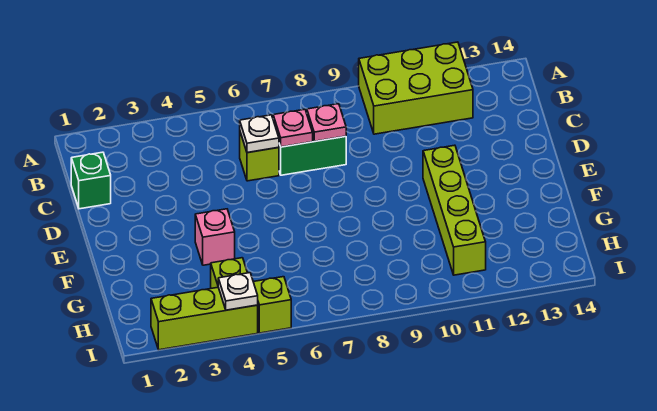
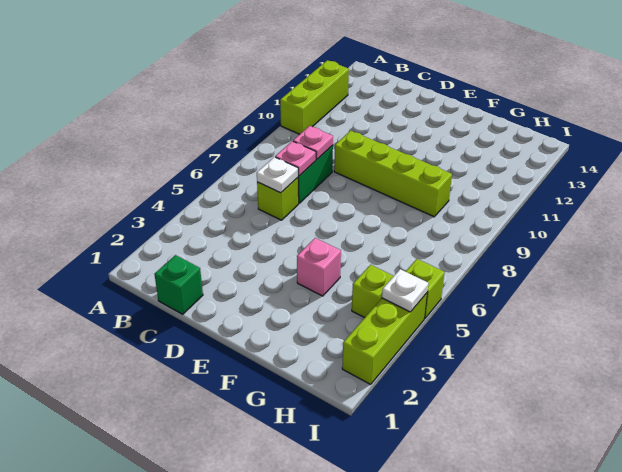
lime 2x3 brick [359,42,473,134] -> lime 1x3 brick [280,60,349,134]
lime 1x4 brick [423,145,486,275] -> lime 1x4 brick moved to [334,131,452,217]

